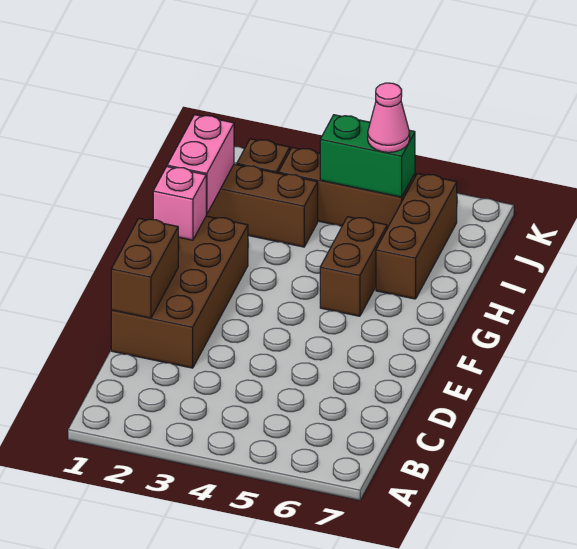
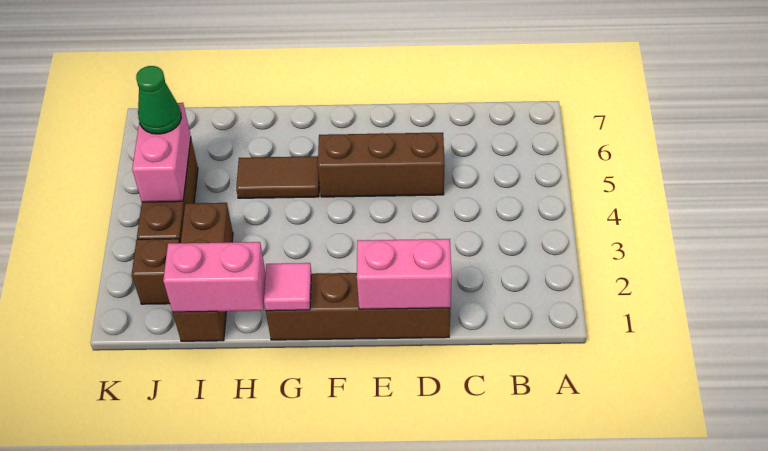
brown 2x4 brick [111,216,248,368] -> brown 1x4 brick [266,273,450,340]
brown 1x2 brick [111,218,178,318] -> pink 1x2 brick [357,239,452,309]
pink 1x1 brick [153,167,206,240] -> pink 1x1 tile [264,263,311,311]
brown 1x2 brick [320,217,387,316] -> brown 1x2 tile [236,156,320,198]
brown 1x3 brick [376,173,457,299] -> brown 1x3 brick moved to [318,133,445,197]
green 1x2 brick [320,115,415,197] -> pink 1x2 brick [132,103,191,202]
pink 1x1 cone [368,83,410,152] -> green 1x1 cone [136,66,181,134]

